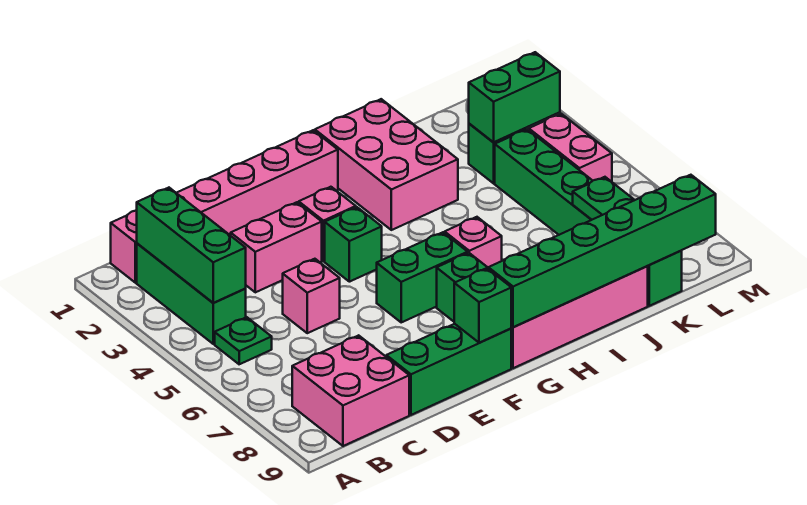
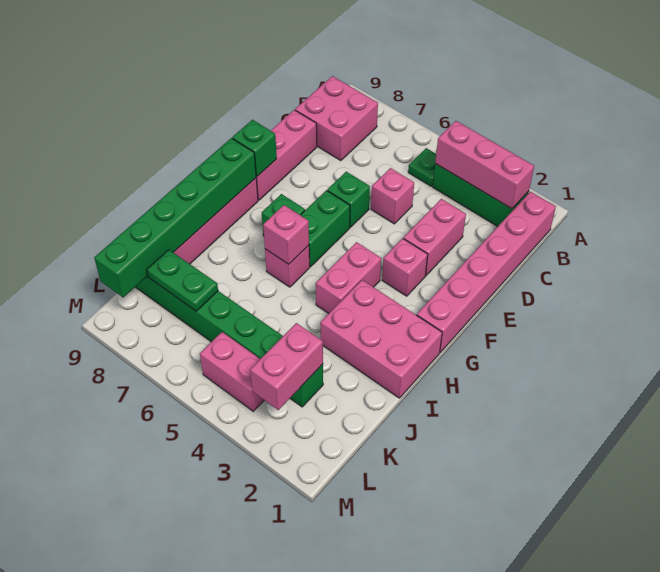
green 1x3 brick [137,188,246,303] -> pink 1x3 brick [435,121,534,209]
green 1x3 brick [386,324,511,415] -> pink 1x3 brick [256,110,317,200]
green 1x1 brick [325,207,382,282] -> green 1x1 brick moved to [327,172,370,227]
none -> pink 1x2 brick [316,242,381,313]
none -> pink 1x1 brick [263,205,309,264]
green 1x2 brick [469,52,560,142] -> pink 1x2 brick [250,323,323,410]

